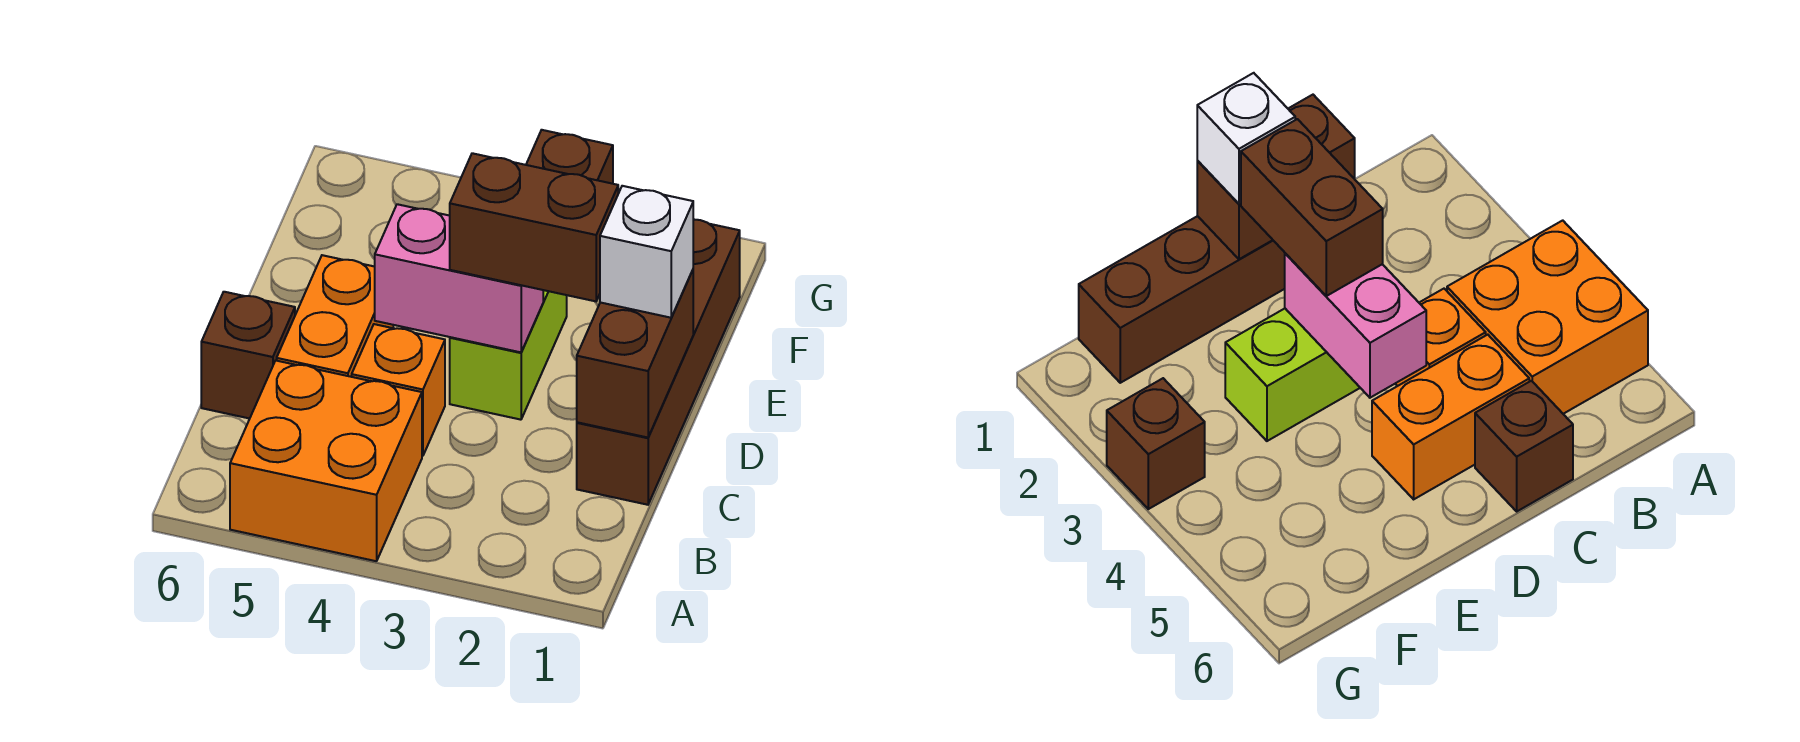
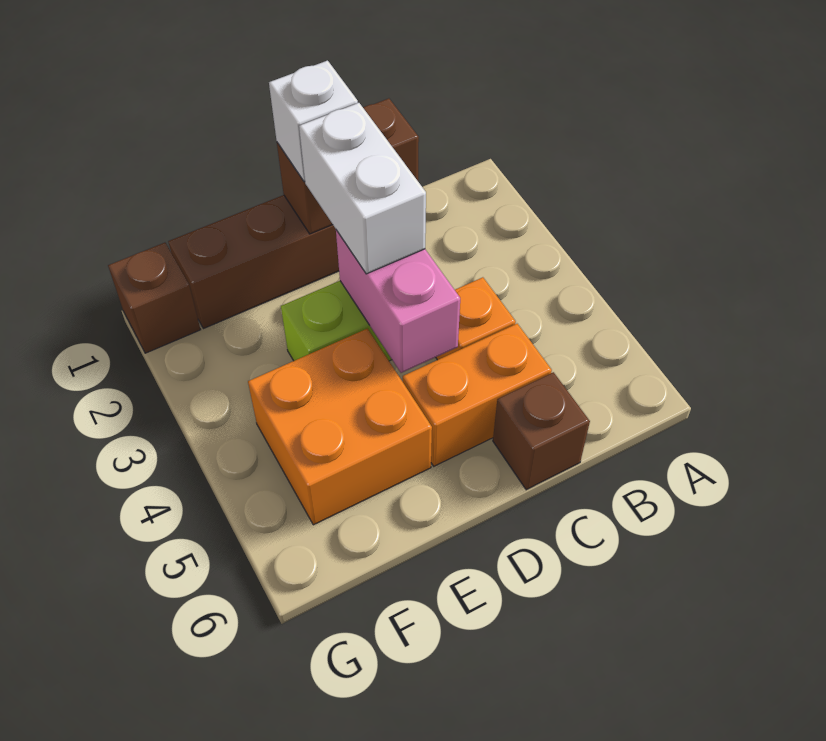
orange 2x2 brick [230,361,422,561] -> orange 2x2 brick moved to [248,328,432,525]
brown 1x2 brick [450,153,618,301] -> white 1x2 brick [299,103,426,274]
brown 1x1 brick [526,130,613,184] -> brown 1x1 brick moved to [108,243,201,353]

